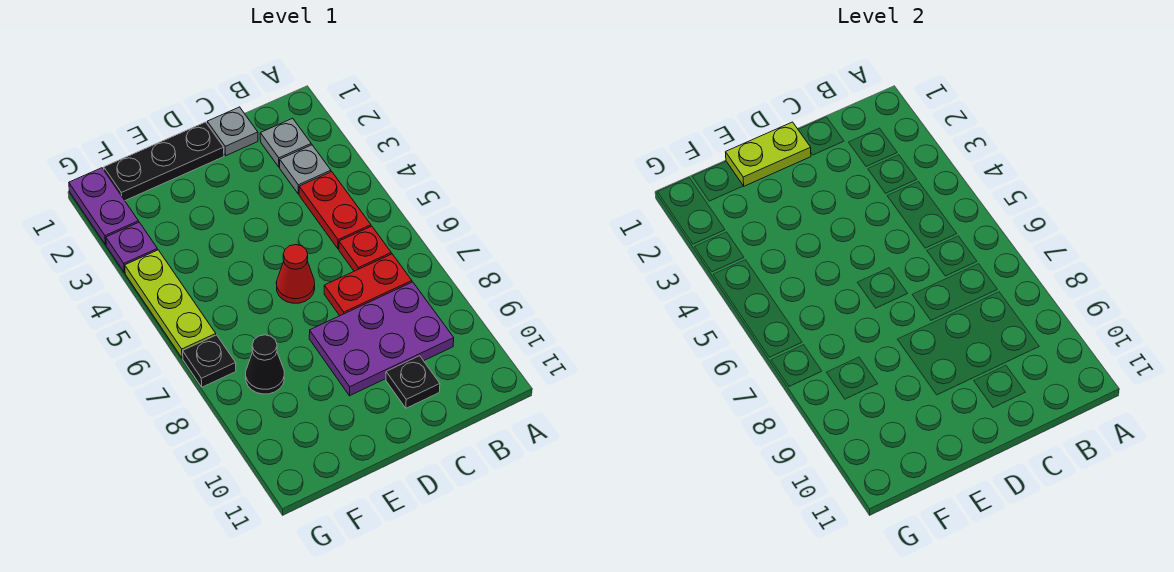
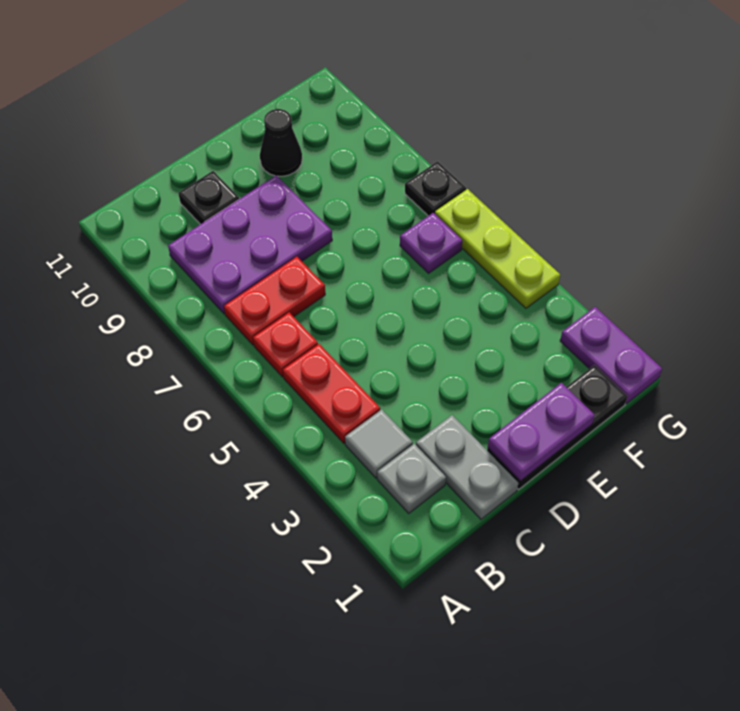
grey 1x1 plate [280,145,331,194] -> grey 1x1 tile [345,409,413,478]
grey 1x1 plate [207,107,258,156] -> grey 1x2 plate [416,415,518,519]
lime 1x2 plate [726,122,811,186] -> purple 1x2 plate [488,383,595,481]
red 1x1 cone [276,245,315,303] -> none
black 1x1 cone [246,335,284,394] -> black 1x1 cone moved to [260,109,302,176]
purple 1x1 plate [106,222,158,273] -> purple 1x1 plate moved to [400,213,462,273]

